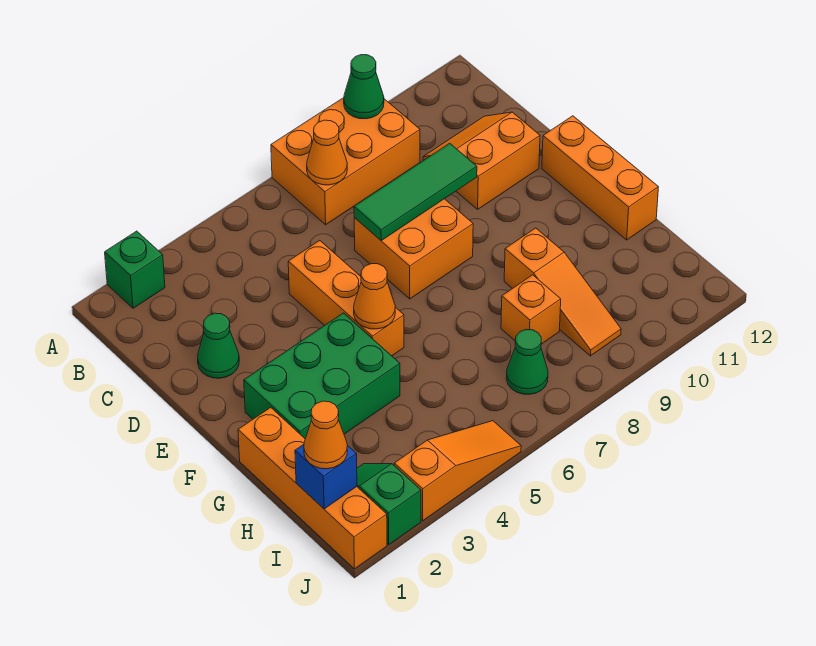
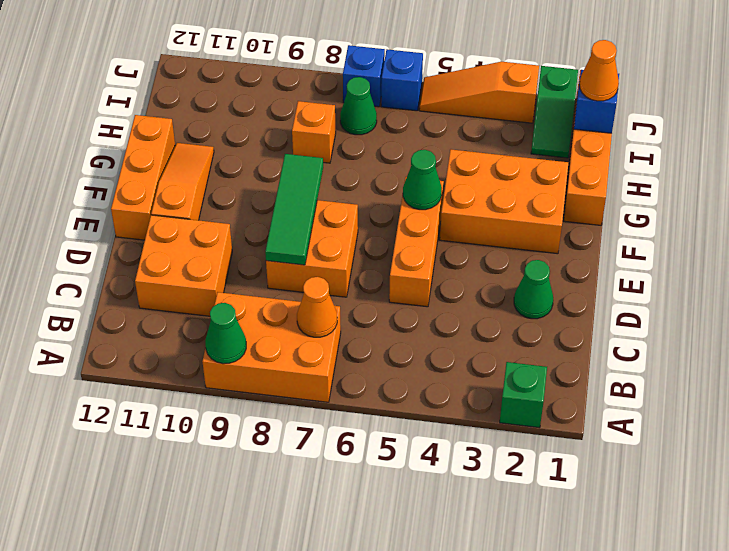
orange 2x2 slope [423,112,540,209] -> orange 2x2 brick [135,215,232,316]
green 1x3 tile [354,143,477,240] -> green 1x3 tile turned to [265,154,323,265]
green 2x3 brick [244,313,400,439] -> orange 2x3 brick [440,149,568,254]
orange 1x1 cone [354,264,395,329] -> green 1x1 cone [403,150,442,210]
orange 1x3 slope [504,228,621,356] -> orange 1x3 slope moved to [151,143,214,220]
none -> blue 1x1 brick [381,49,423,111]
none -> blue 1x1 brick [343,45,385,107]

